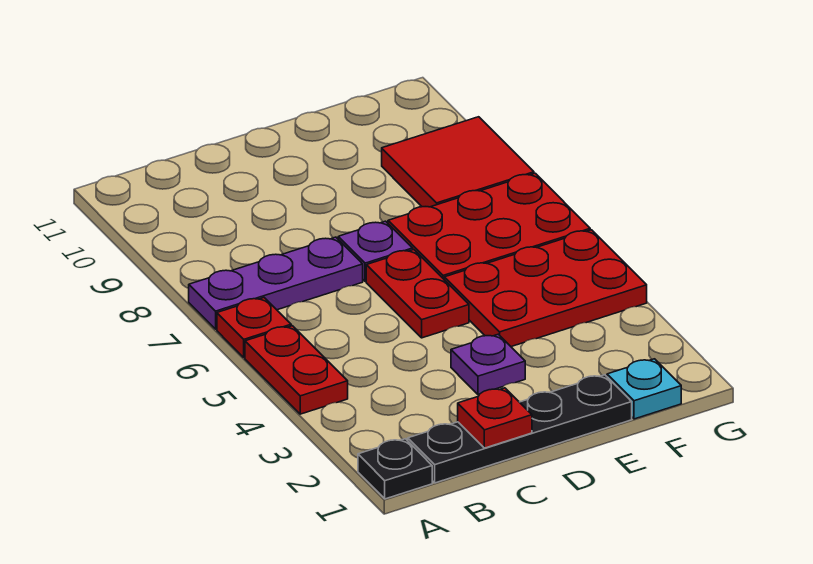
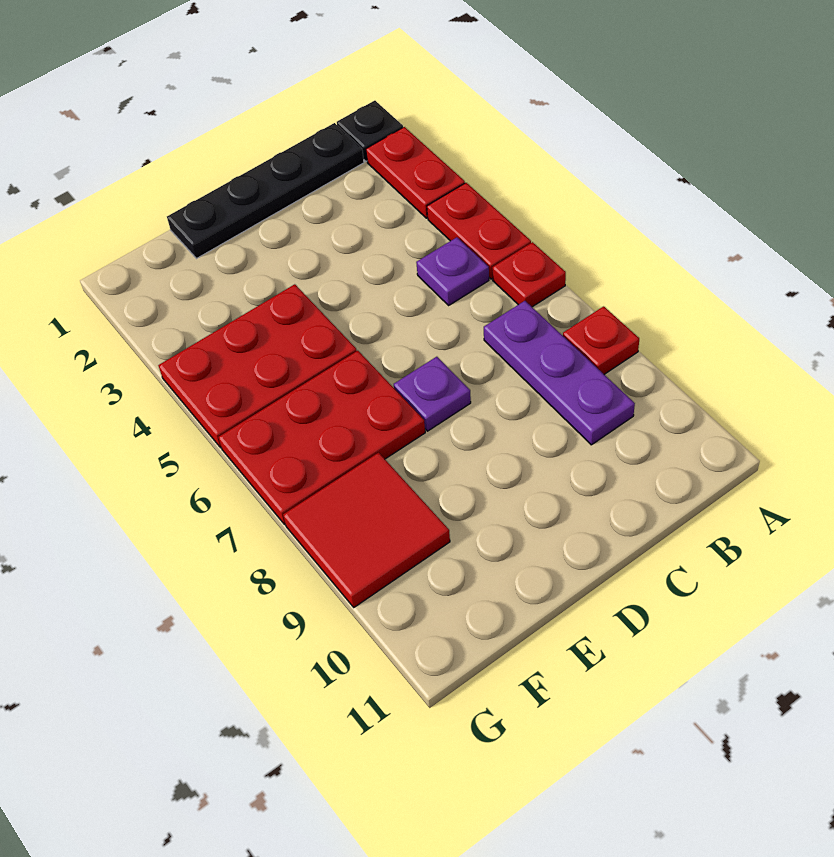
purple 1x3 plate [189,237,363,329] -> purple 1x3 plate turned to [484,301,635,445]
red 1x1 plate [458,388,532,448] -> red 1x1 plate moved to [563,306,639,374]
purple 1x1 plate [451,334,525,394] -> purple 1x1 plate moved to [416,237,489,305]
red 1x2 plate [366,250,469,338] -> red 1x2 plate moved to [366,127,465,218]
cyan 1x1 plate [607,359,681,419] -> none

